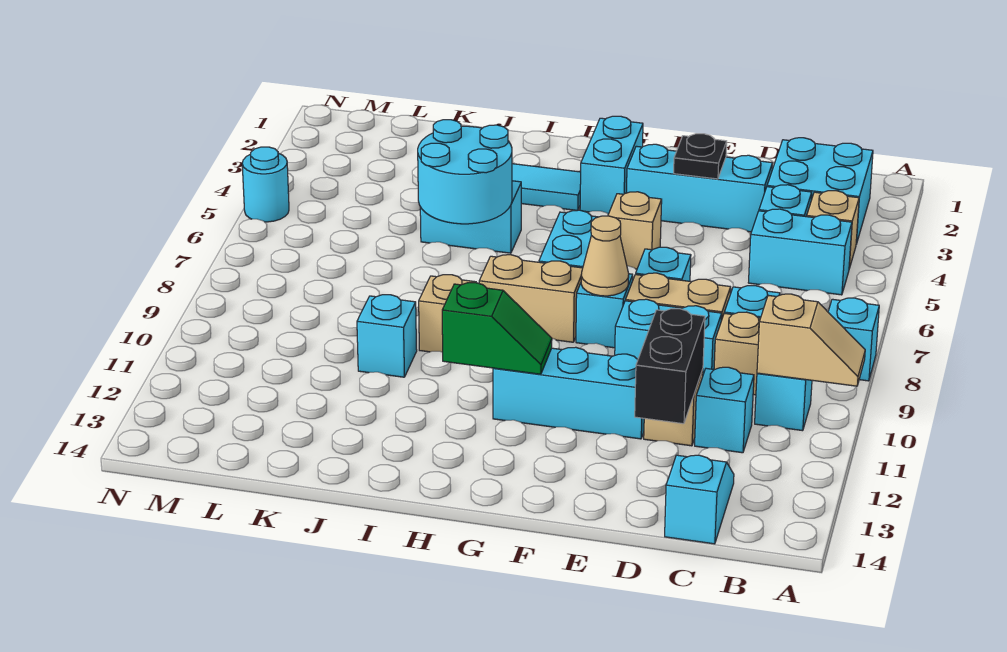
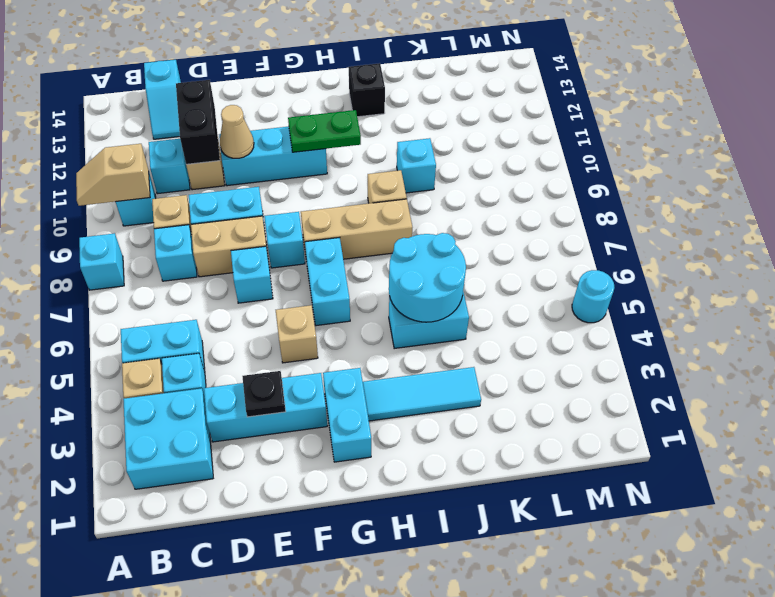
tan 1x1 cone [581,216,629,296] -> tan 1x1 cone moved to [220,105,254,158]
tan 1x2 brick [479,255,583,342] -> tan 1x3 brick [301,199,412,259]
green 1x2 slope [442,283,552,374] -> green 1x2 plate [288,110,361,152]
none -> black 1x1 brick [349,63,385,117]

